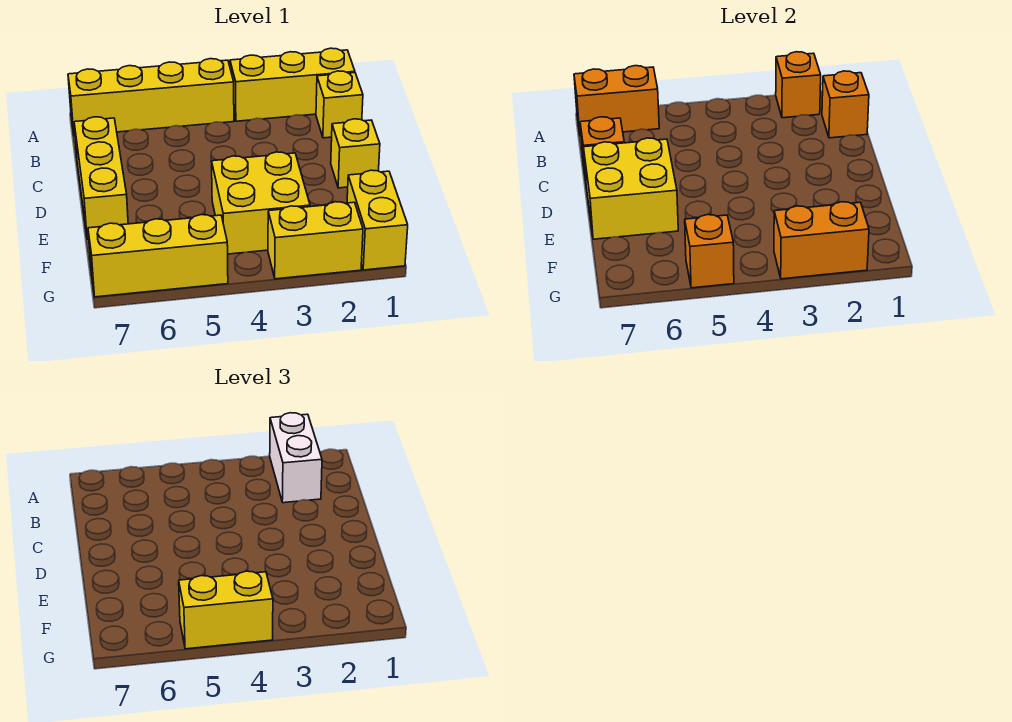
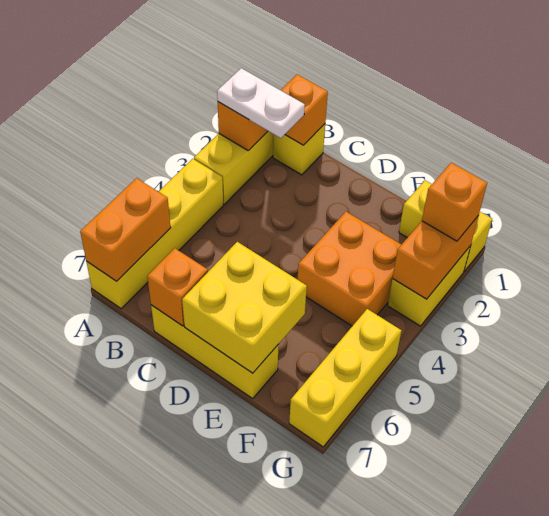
white 1x2 brick [270,413,322,503] -> white 1x2 plate [217,68,305,138]
yellow 1x1 brick [331,119,380,188] -> none
yellow 2x2 brick [212,152,310,254] -> orange 2x2 brick [297,212,401,326]
yellow 1x2 brick [179,571,273,649] -> none
orange 1x1 brick [685,215,734,288] -> orange 1x1 brick moved to [422,163,487,241]

